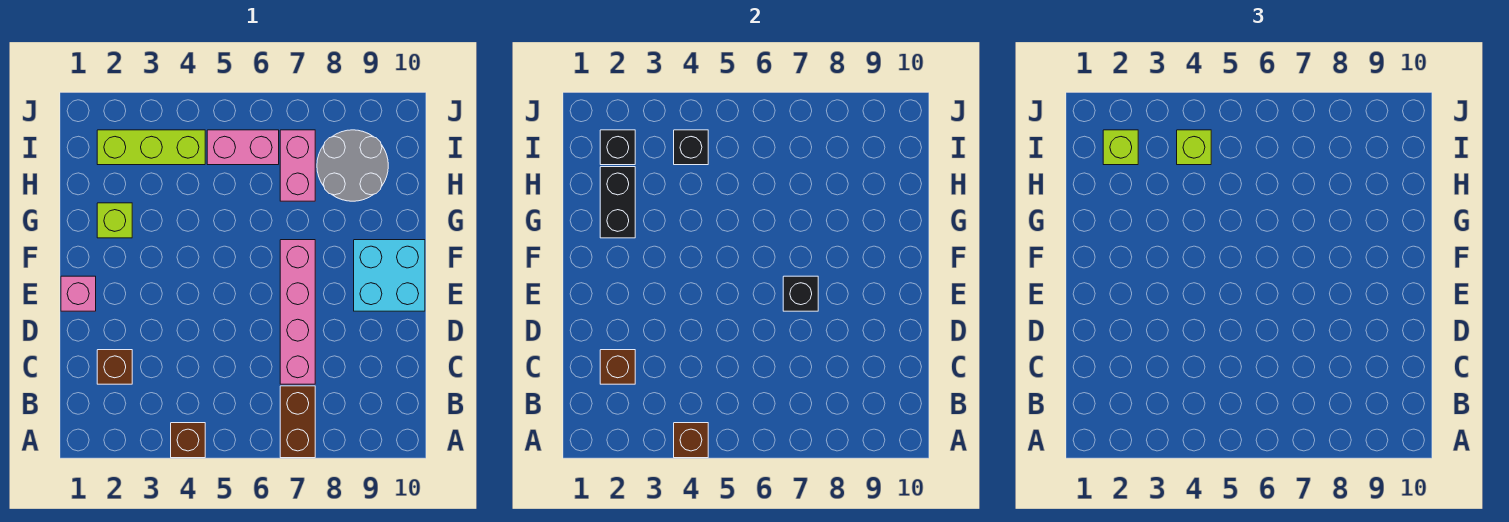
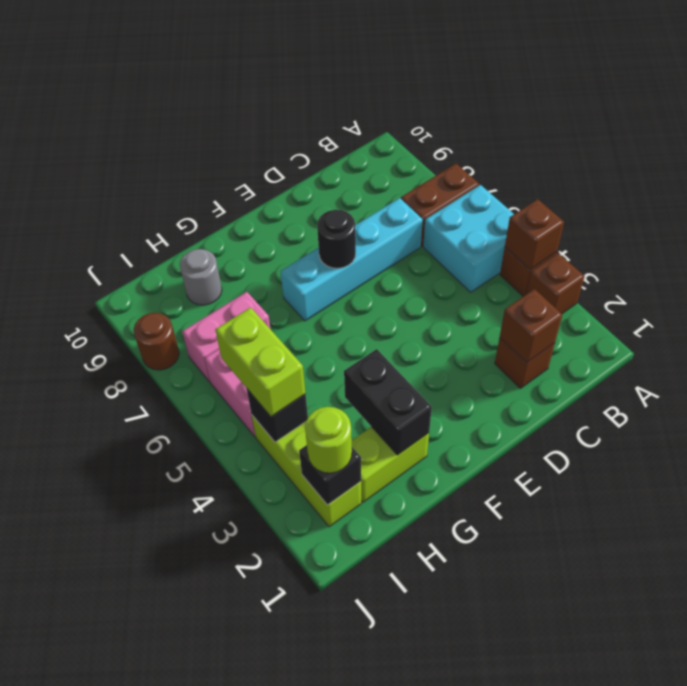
none -> brown 1x1 brick [527,253,585,314]
pink 1x4 brick [280,240,315,384] -> cyan 1x4 brick [281,198,423,321]
pink 1x1 brick [61,276,96,311] -> none
black 1x1 brick [783,276,818,311] -> black 1x1 round brick [317,210,356,268]
cyan 2x2 brick [354,240,425,311] -> cyan 2x2 brick moved to [423,185,514,292]
lime 1x1 brick [97,203,132,238] -> lime 1x2 brick [352,427,429,502]
black 1x2 brick [600,167,635,238] -> black 1x2 brick turned to [344,349,432,455]
grey 2x2 round brick [317,130,388,201] -> grey 1x1 round brick [180,249,222,305]
lime 1x1 brick [1103,130,1138,165] -> lime 1x1 round brick [305,407,352,473]
lime 1x1 brick [1177,130,1211,165] -> lime 1x2 brick [215,307,306,417]
none -> brown 1x1 round brick [134,313,179,370]

